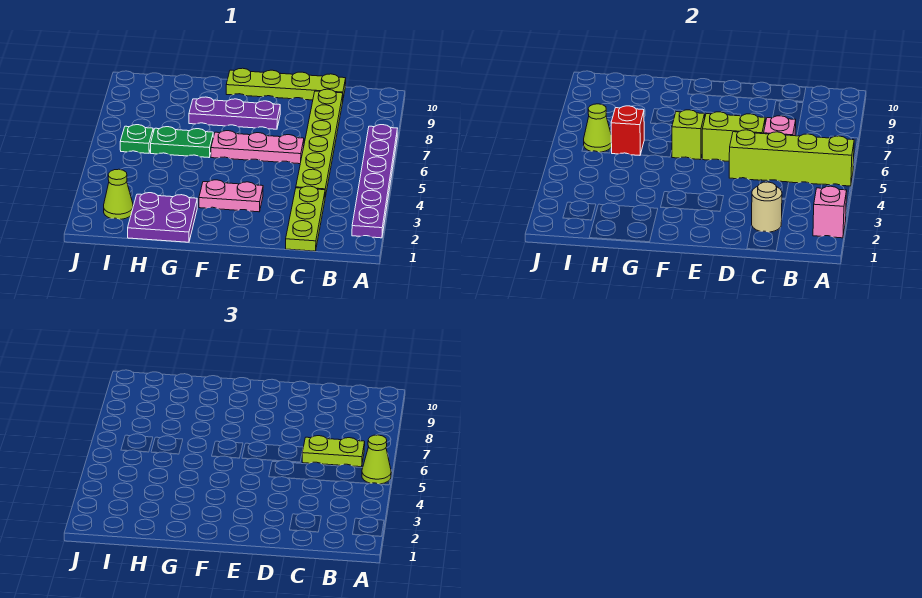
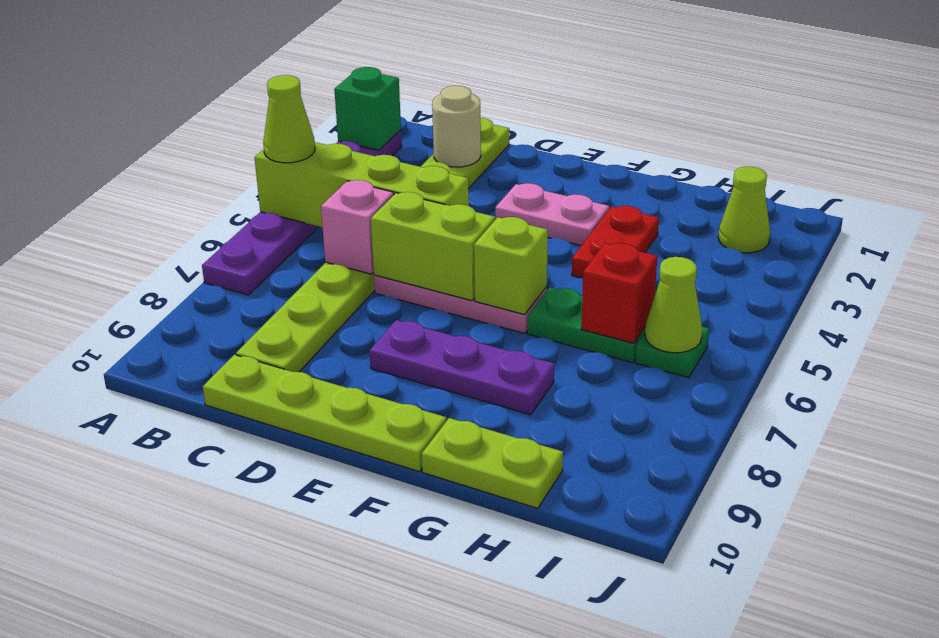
pink 1x1 brick [813,186,847,238] -> green 1x1 brick [334,67,401,150]
lime 1x2 plate [302,436,365,467] -> lime 1x2 plate moved to [422,418,563,508]
purple 2x2 plate [128,193,197,242] -> none
none -> red 1x2 plate [572,206,659,278]

